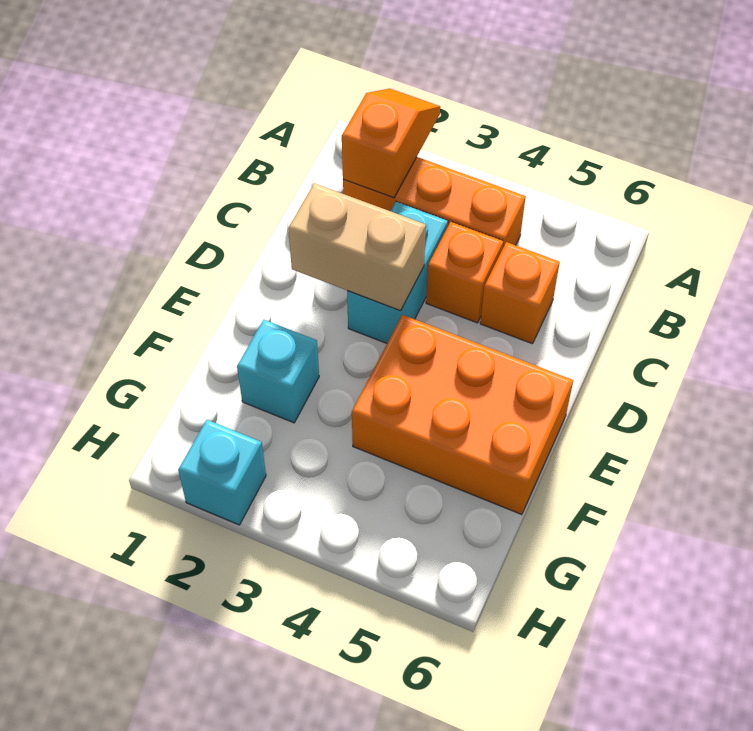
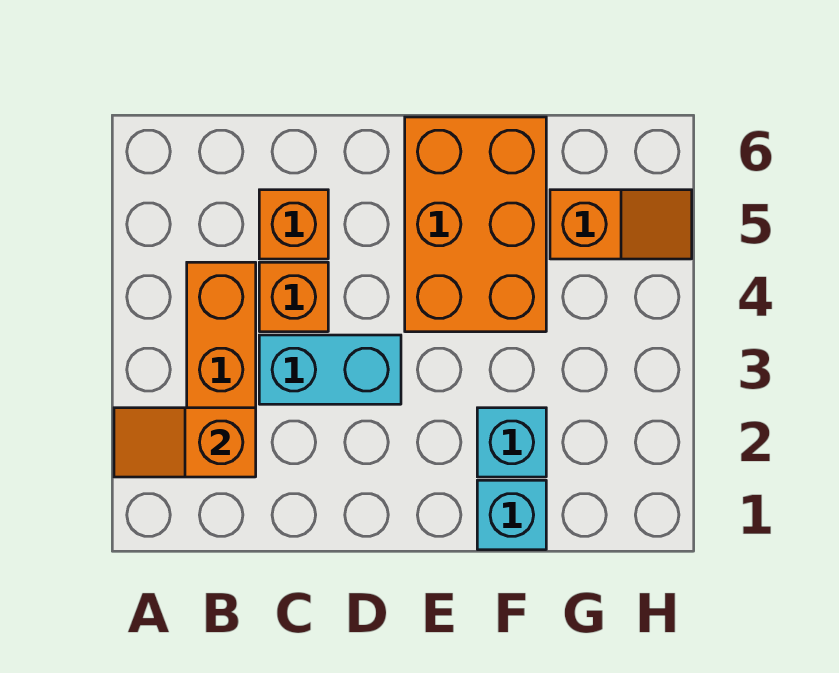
tan 1x2 brick [288,183,426,311] -> none
none -> orange 1x2 slope [550,190,692,259]
cyan 1x1 brick [178,420,266,525] -> cyan 1x1 brick moved to [477,480,546,550]

